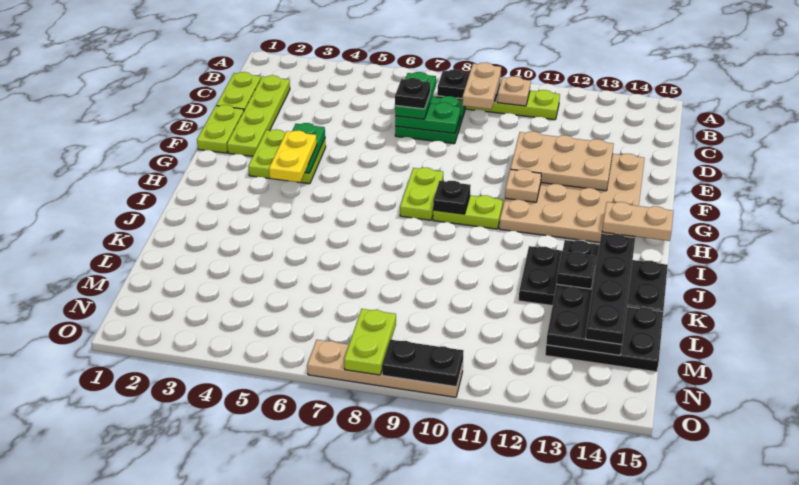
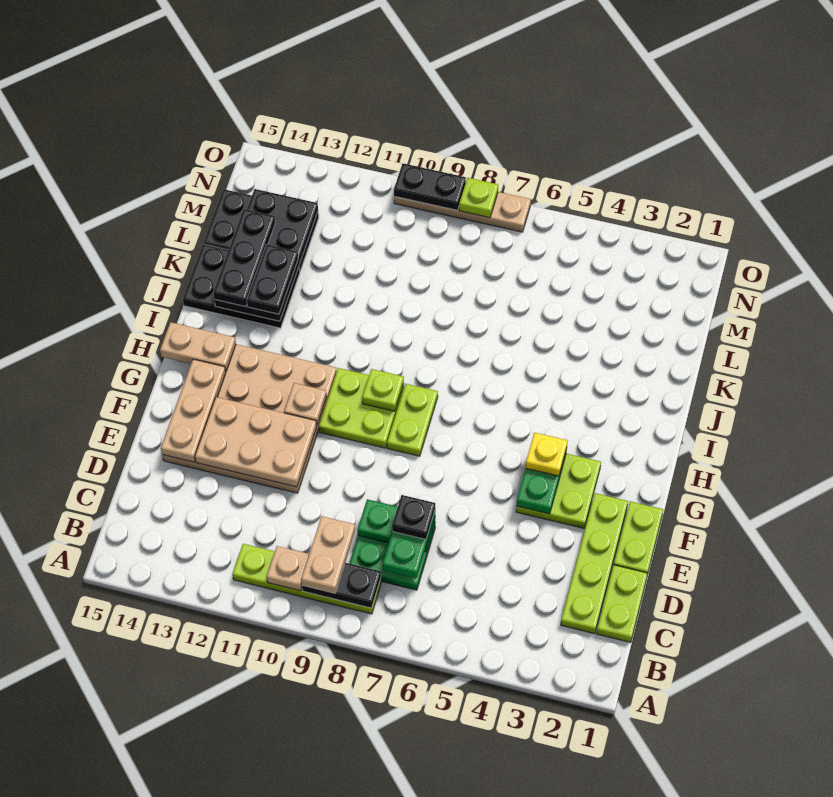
none -> tan 1x3 plate [161,359,226,462]
yellow 1x2 plate [269,130,317,182] -> yellow 1x1 plate [526,433,568,476]
lime 1x2 plate [433,195,503,229] -> lime 2x2 plate [319,368,404,448]
black 1x1 plate [433,181,471,214] -> lime 1x1 plate [362,369,404,411]
black 2x4 plate [519,246,668,312] -> black 2x3 plate [183,244,300,328]
black 1x4 plate [586,234,635,344] -> black 1x3 plate [213,209,275,307]
black 1x1 plate [557,252,596,289] -> black 1x2 plate [247,244,298,314]
lime 1x2 plate [344,309,396,375] -> lime 1x1 plate [459,178,498,218]

